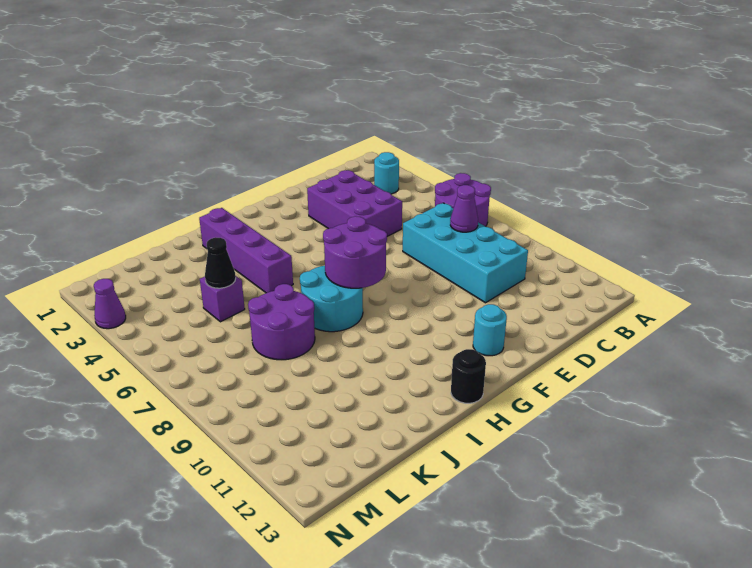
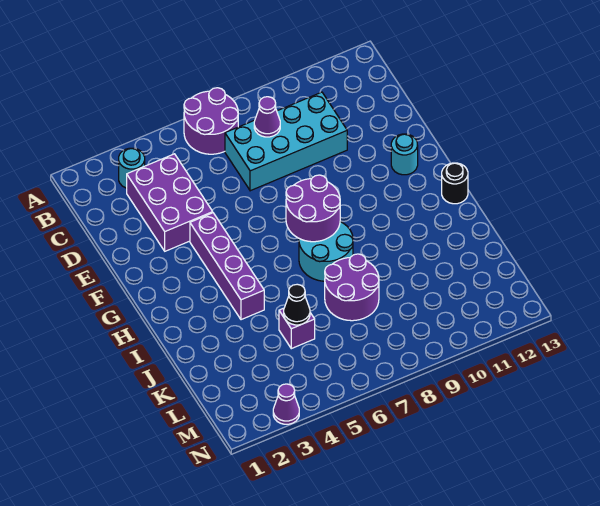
purple 2x3 brick [307,170,402,236] -> purple 2x3 brick turned to [127,154,213,251]
purple 1x4 brick [199,208,293,293] -> purple 1x4 brick turned to [190,213,264,320]

